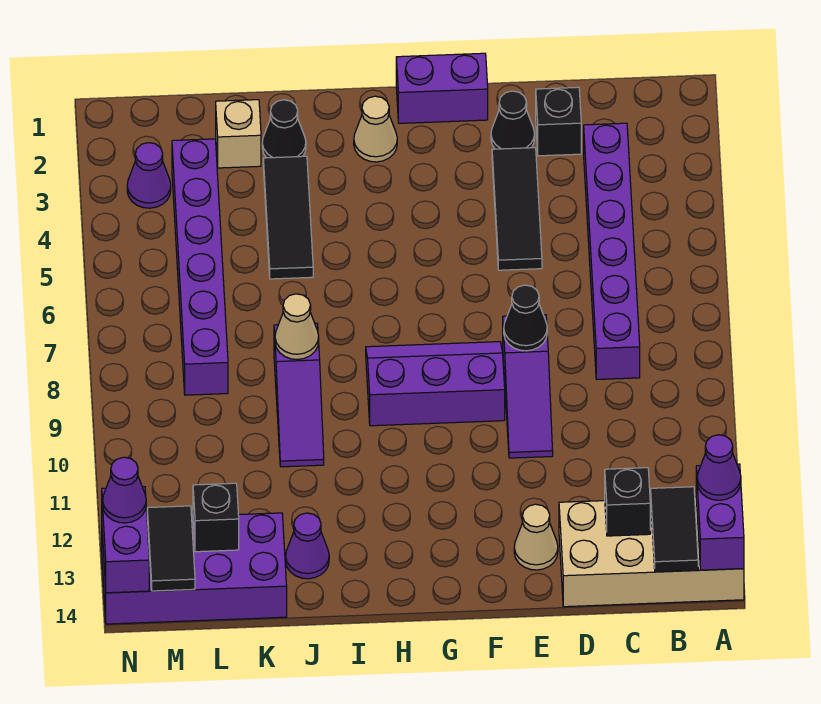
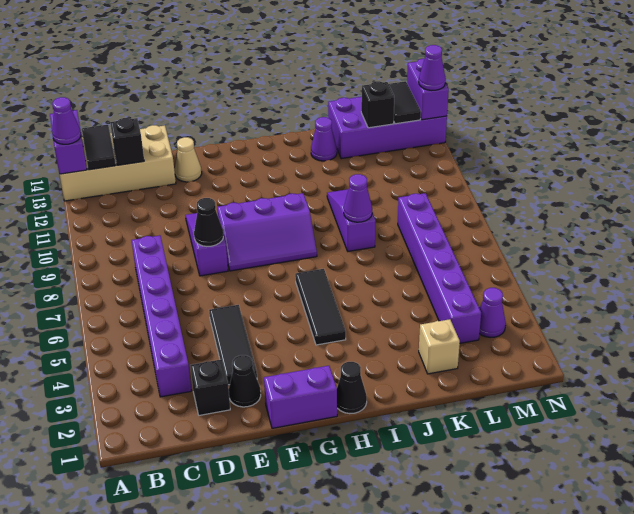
tan 1x1 cone [354,96,397,162] -> none
black 1x1 cone [262,100,306,158] -> black 1x1 cone moved to [337,362,367,414]
black 1x3 tile [263,156,313,279] -> black 1x3 tile moved to [295,269,346,345]
tan 1x1 cone [275,294,319,360] -> purple 1x1 cone [344,174,372,222]

